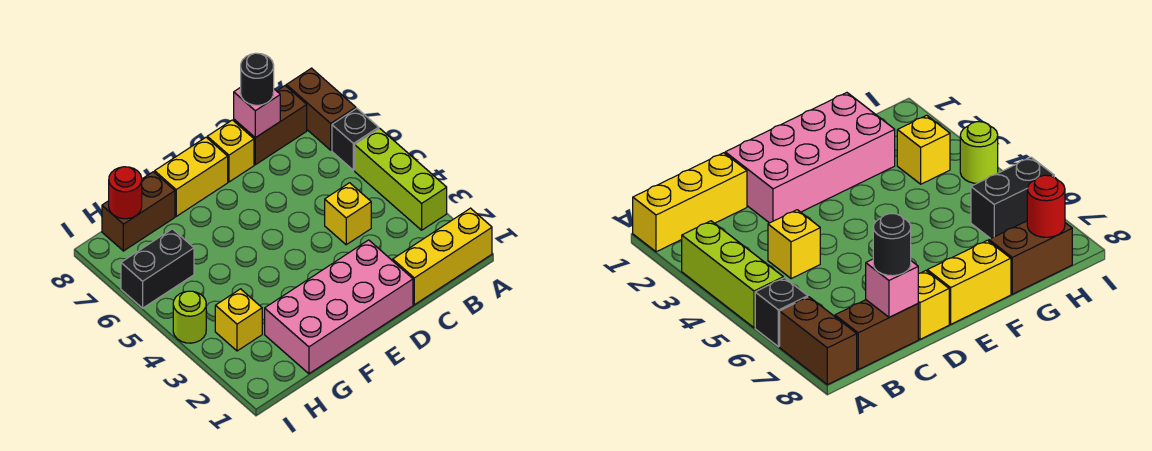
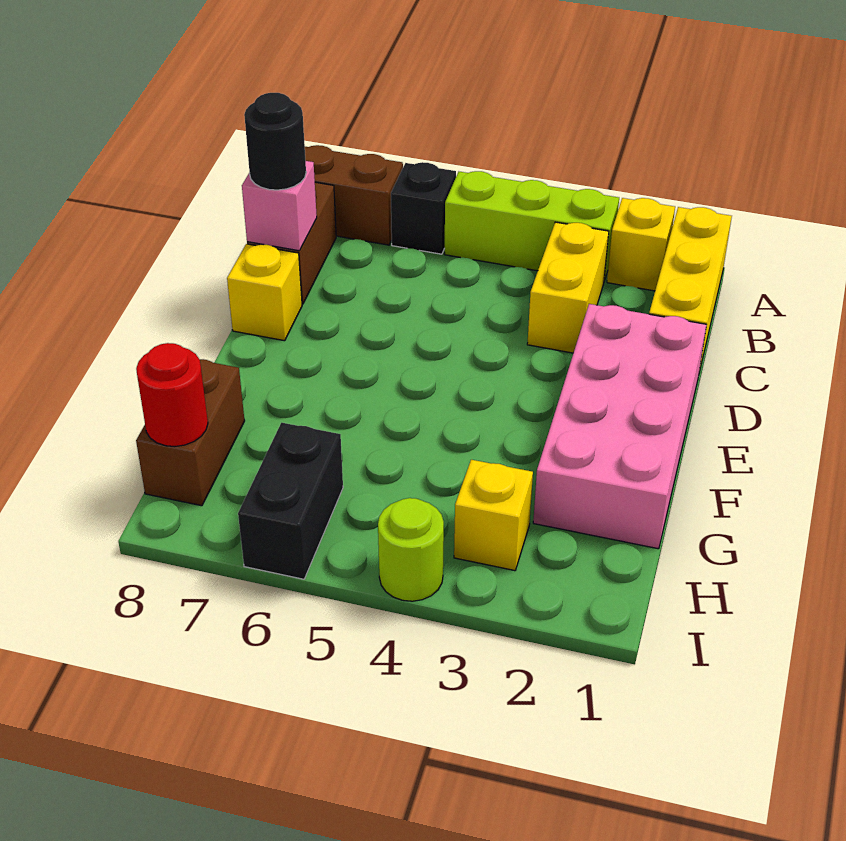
yellow 1x1 brick [325,183,371,245] -> yellow 1x1 brick moved to [607,198,675,291]
yellow 1x2 brick [155,137,228,216] -> yellow 1x2 brick moved to [527,222,609,353]

